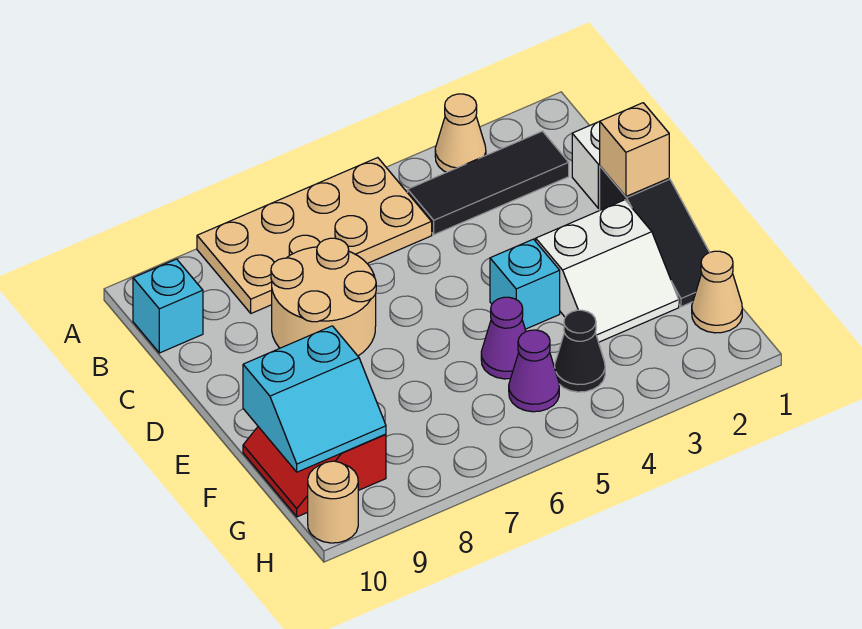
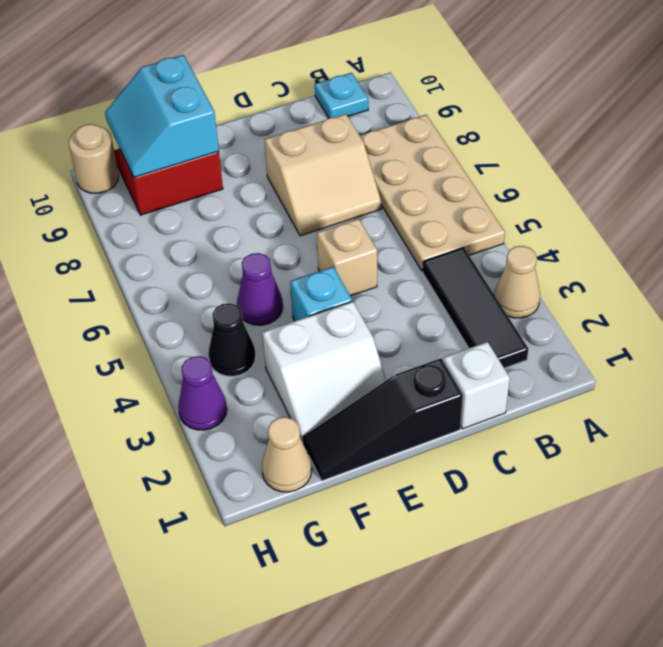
cyan 1x1 brick [133,259,203,353] -> cyan 1x1 plate [315,73,368,118]
tan 2x2 round brick [271,238,376,356] -> tan 2x2 slope [264,114,382,236]
tan 1x1 brick [600,103,669,196] -> tan 1x1 brick moved to [317,219,377,296]
white 2x2 slope [536,200,679,342] -> white 2x2 slope turned to [262,301,386,441]
purple 1x1 cone [509,330,559,412] -> purple 1x1 cone moved to [178,356,227,430]

